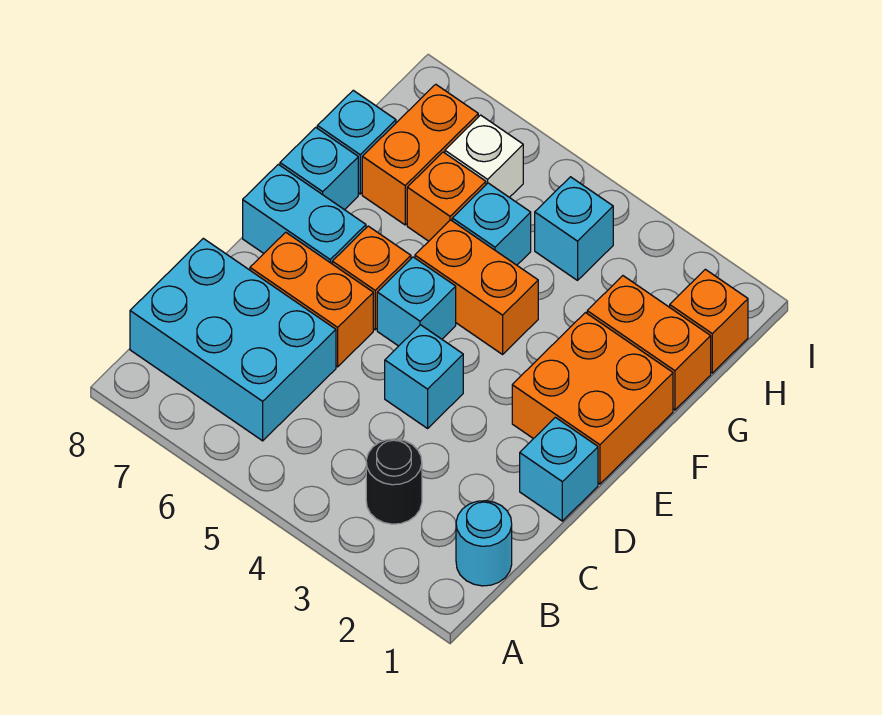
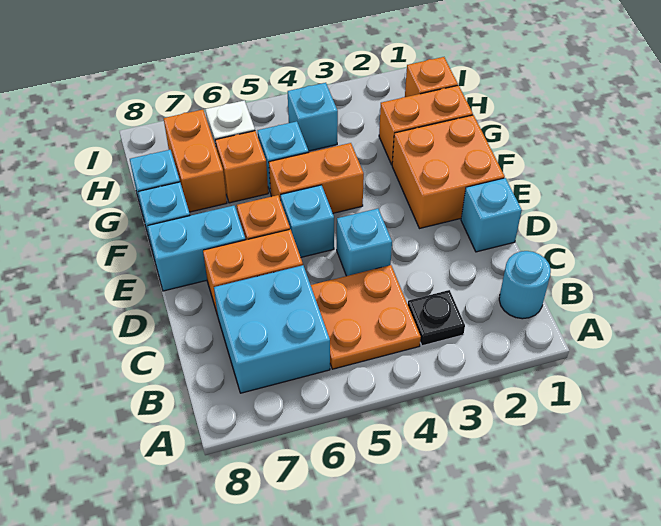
black 1x1 round brick [366,439,422,524] -> black 1x1 plate [408,290,465,346]
none -> orange 2x2 plate [311,265,421,369]
cyan 2x3 brick [130,238,336,441] -> cyan 2x2 brick [214,265,330,393]

